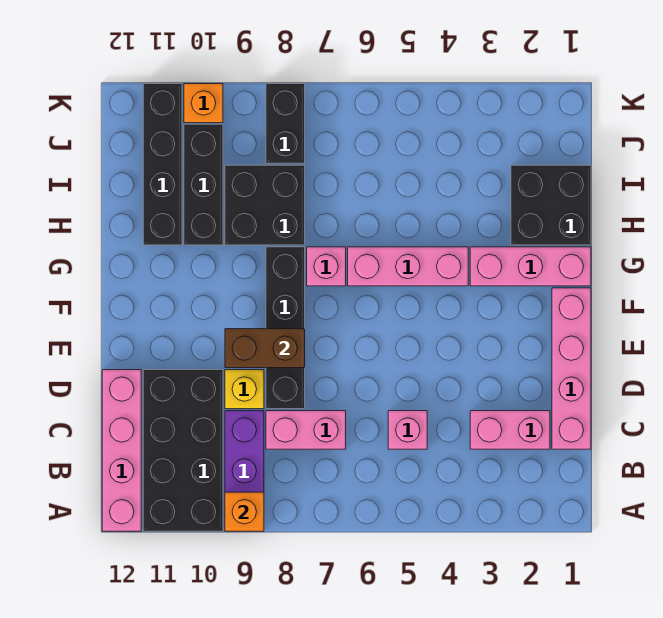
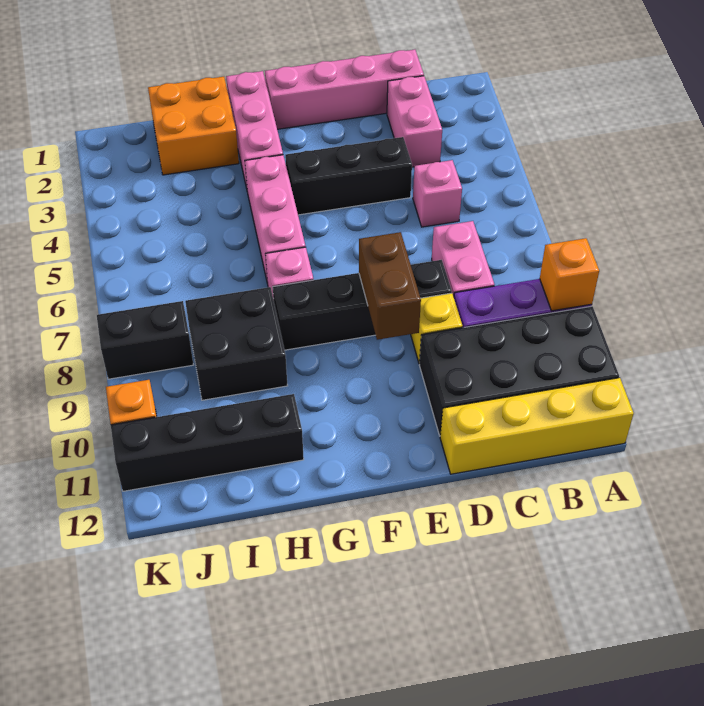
pink 1x4 brick [102,370,141,531] -> yellow 1x4 brick [440,378,634,474]
black 2x2 brick [511,165,591,245] -> orange 2x2 brick [148,77,239,175]
black 1x3 brick [184,124,223,245] -> black 1x3 brick moved to [285,137,412,215]

